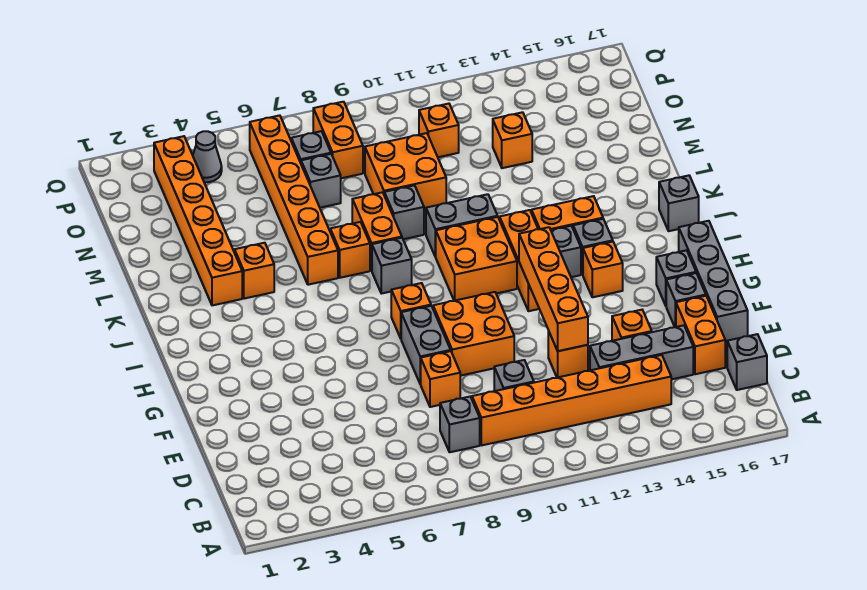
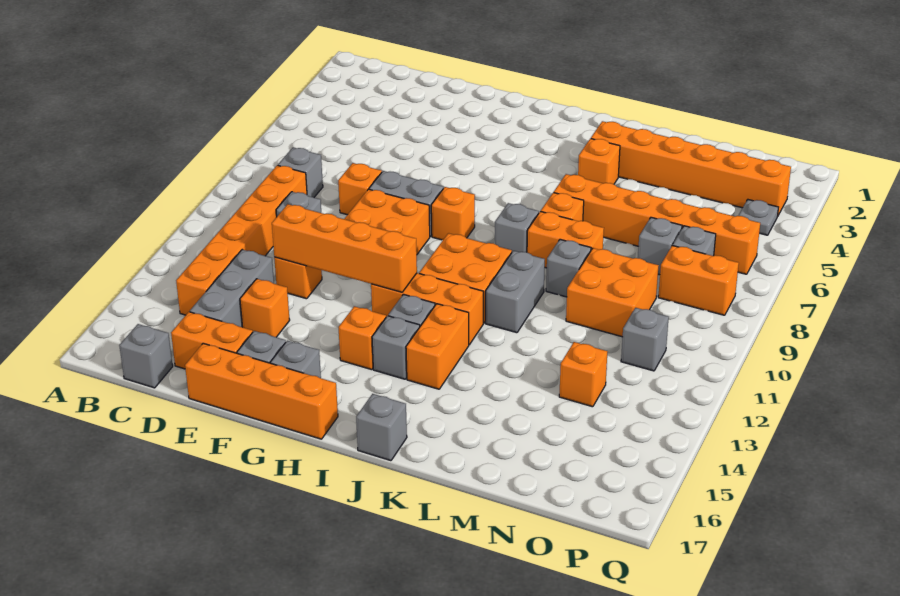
grey 1x4 brick [679,221,748,343] -> orange 1x4 brick [185,343,338,439]
orange 1x1 brick [419,104,459,157] -> grey 1x1 brick [621,308,669,371]
grey 1x1 cone [193,131,222,182] -> grey 1x1 plate [738,200,778,235]

